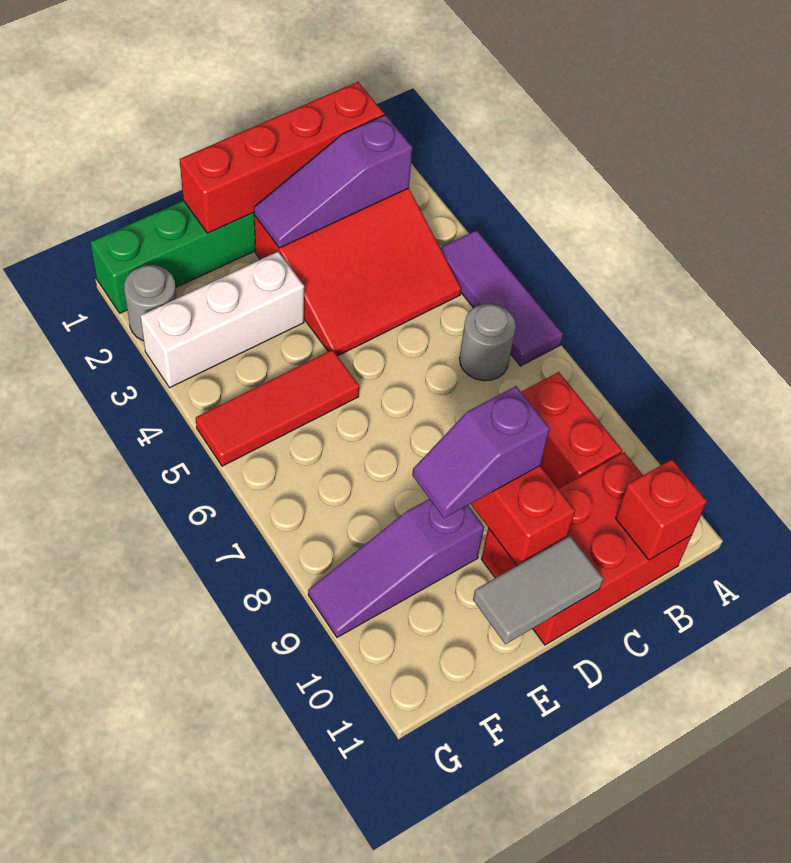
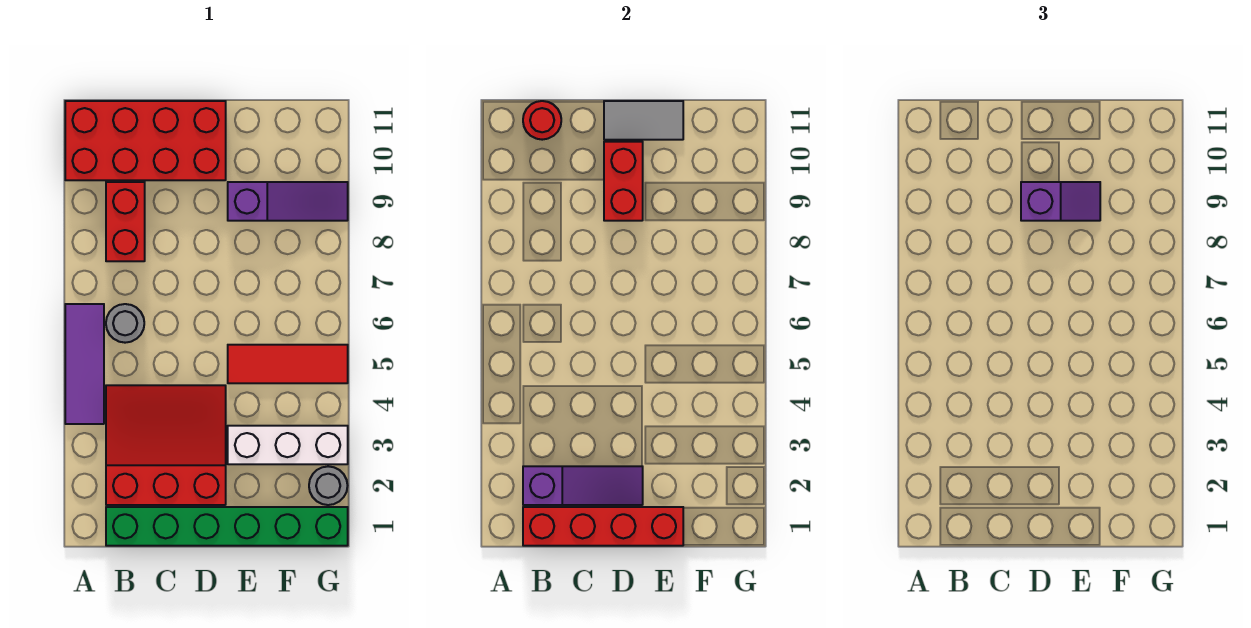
red 2x3 brick [482,452,692,645] -> red 2x4 brick [65,101,226,180]
red 1x1 brick [616,459,707,560] -> red 1x1 round brick [523,101,561,140]

